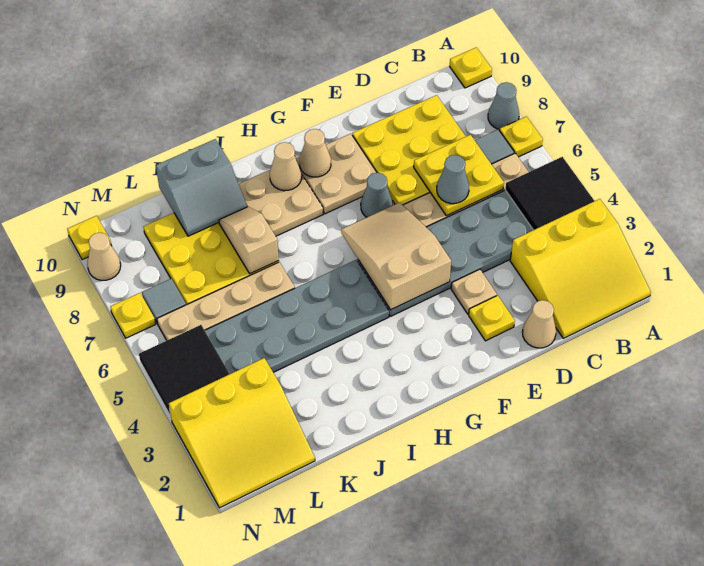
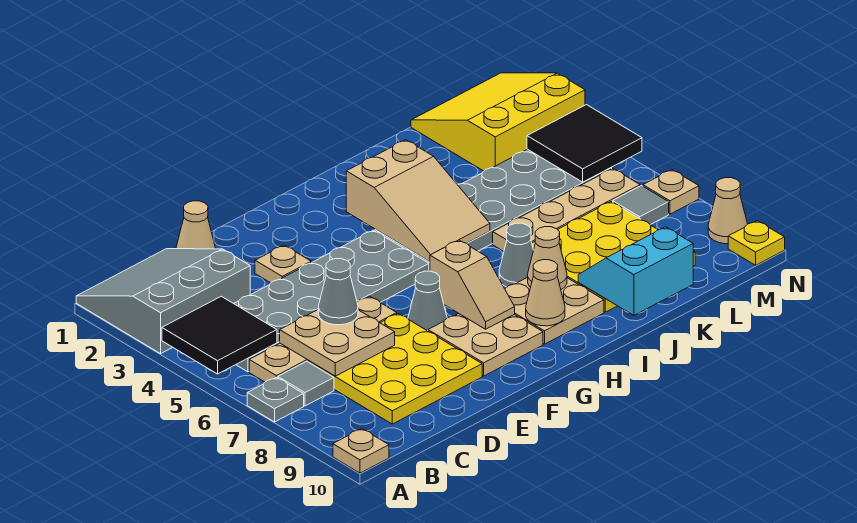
yellow 3x3 slope [510,199,651,338] -> grey 3x3 slope [76,249,250,354]
yellow 1x1 plate [499,116,543,157] -> grey 1x1 plate [247,377,304,422]
grey 1x1 cone [488,82,519,130] -> grey 1x1 cone moved to [499,223,534,287]
yellow 1x1 plate [450,47,492,88] -> tan 1x1 plate [333,429,389,473]
yellow 2x2 plate [414,135,504,216] -> tan 2x2 plate [280,309,395,376]
yellow 1x1 plate [469,295,515,341] -> none
tan 2x3 slope [341,203,451,310] -> tan 2x3 slope moved to [346,140,490,262]
tan 1x1 cone [299,129,331,177] -> tan 1x1 cone moved to [528,227,567,289]
tan 1x2 slope [219,207,279,274] -> tan 1x2 slope moved to [430,240,515,329]
grey 2x2 slope [156,139,247,236] -> cyan 2x2 slope [578,227,693,315]
yellow 1x1 plate [110,293,156,338] -> tan 1x1 plate [643,170,699,214]

